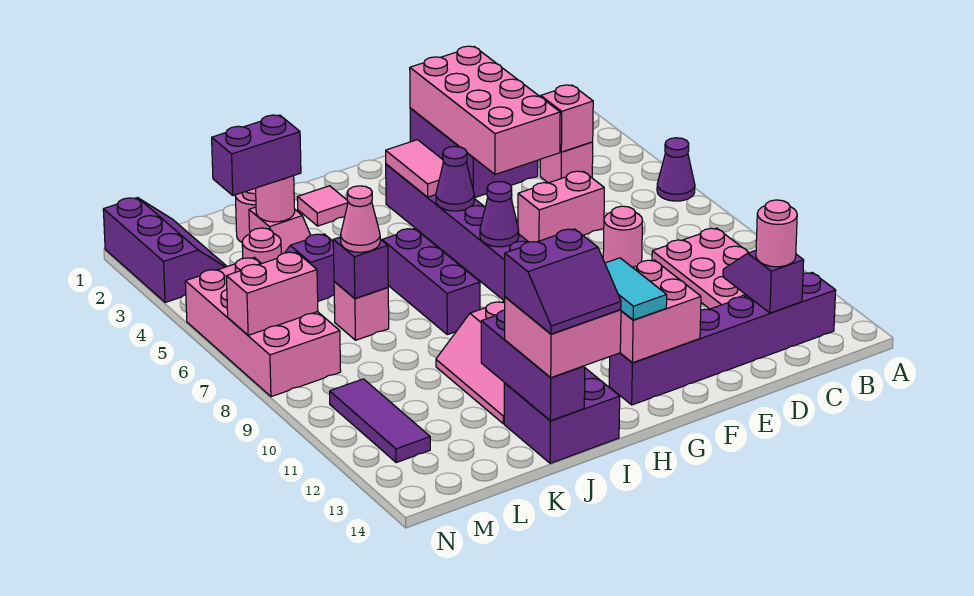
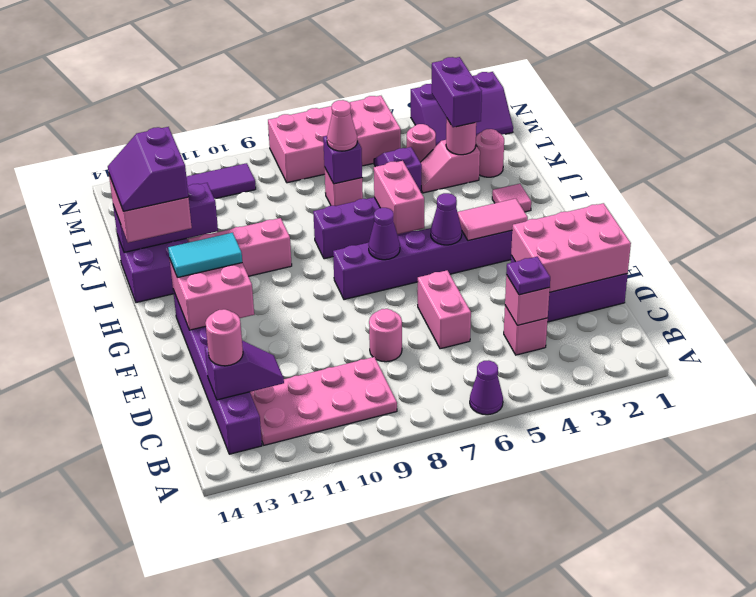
none -> purple 1x1 plate [506,257,550,295]
pink 2x4 brick [410,46,560,174] -> pink 2x3 brick [511,203,631,292]
pink 1x2 brick [226,252,318,335] -> pink 1x2 brick moved to [374,161,424,234]

